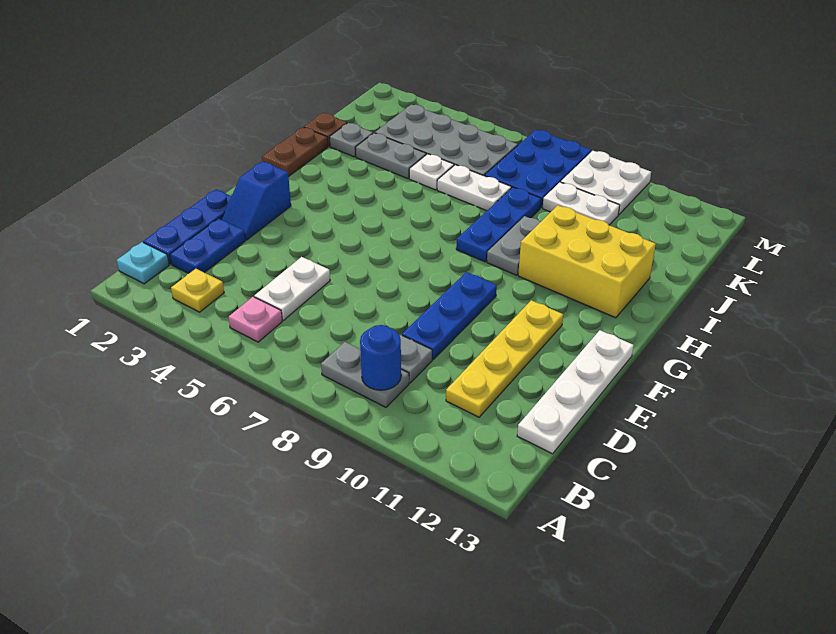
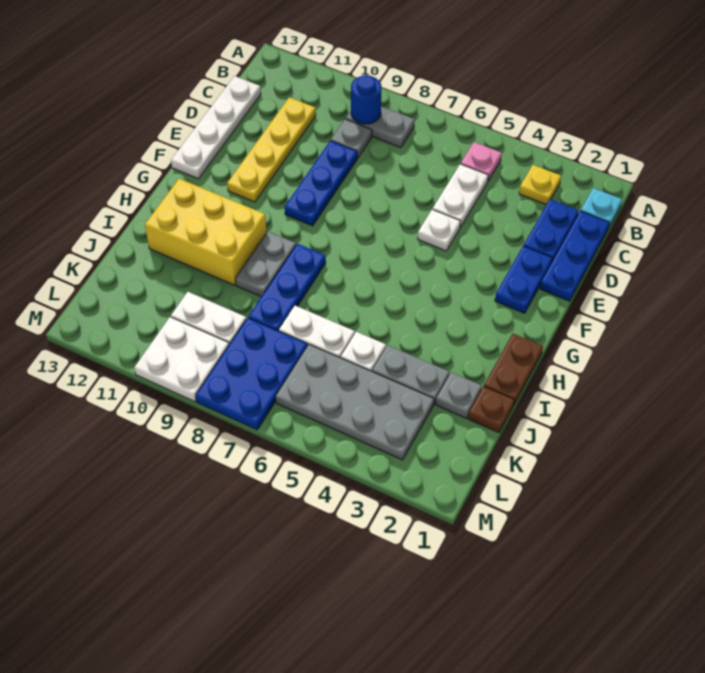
blue 1x2 slope [221,161,291,240] -> blue 1x2 plate [495,246,552,313]
none -> white 1x1 plate [418,209,461,251]

